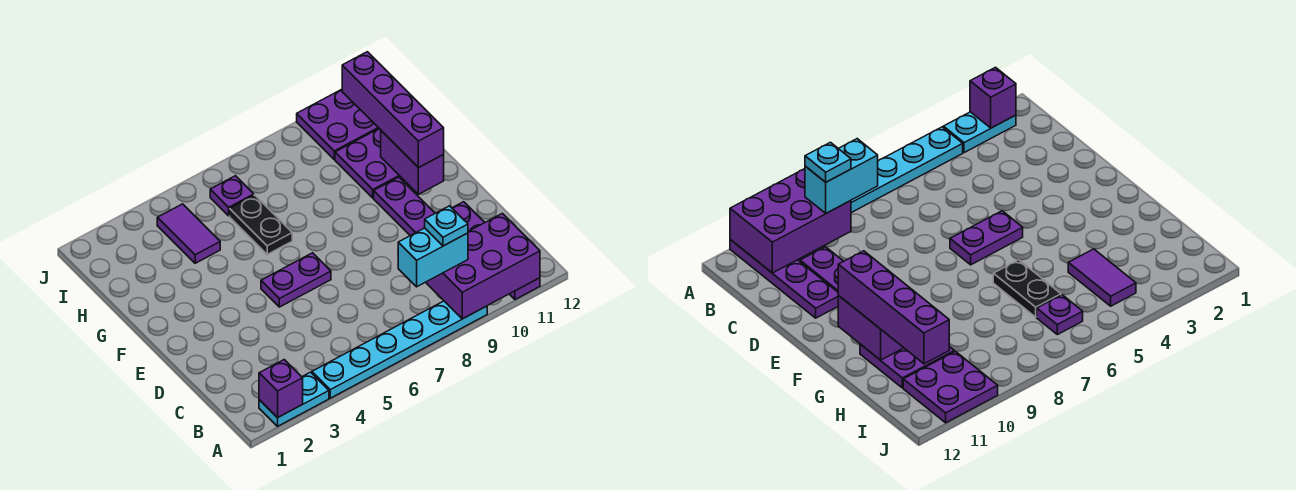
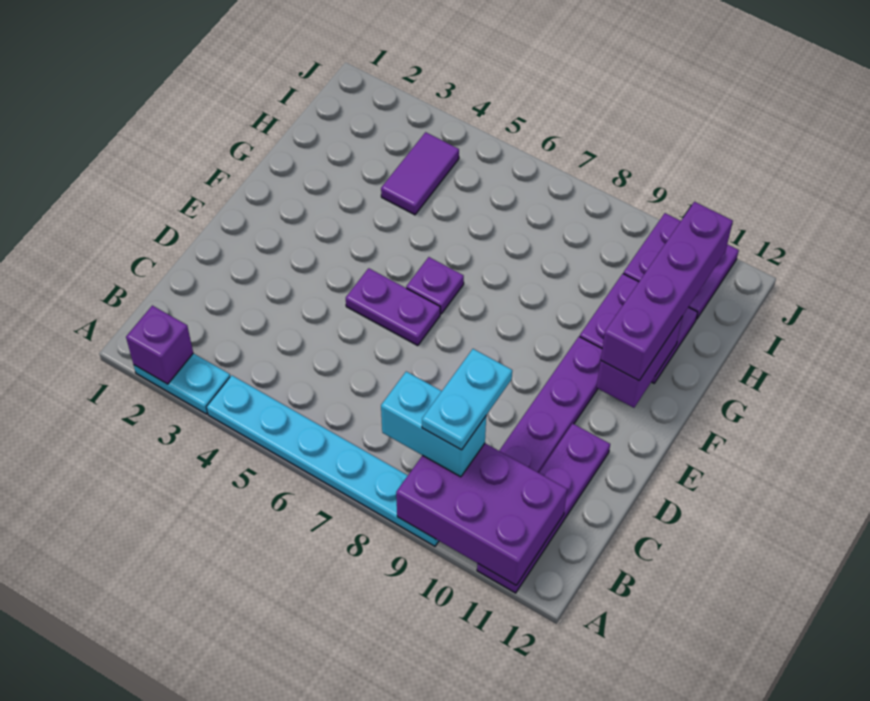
cyan 1x1 plate [425,206,468,246] -> cyan 1x2 plate [422,349,512,450]
black 1x2 plate [230,195,292,254] -> none
purple 1x1 plate [210,176,254,216] -> purple 1x1 plate moved to [406,257,464,314]

